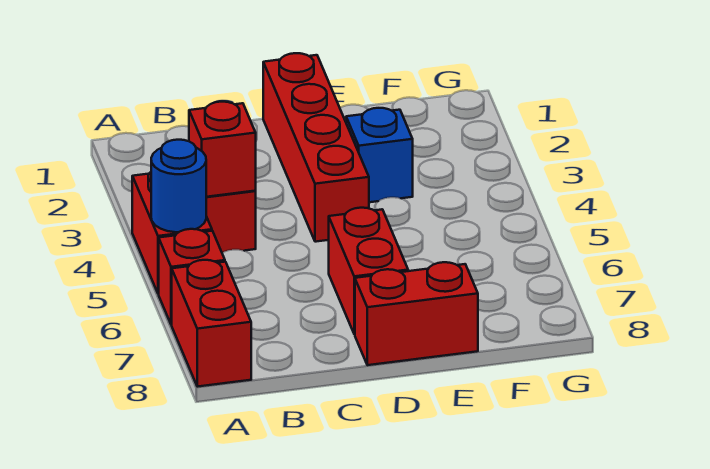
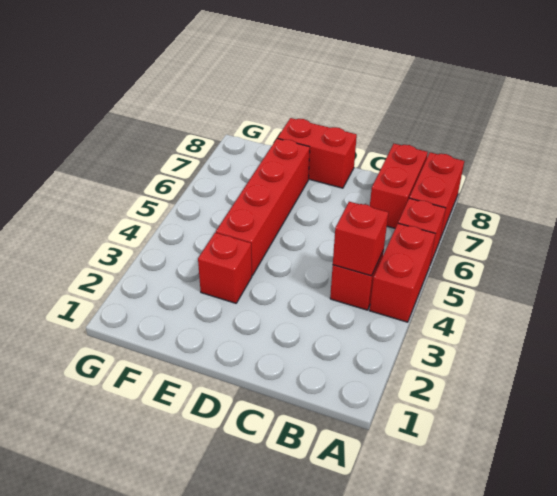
blue 1x1 round brick [151,140,206,232] -> none
red 1x4 brick [263,53,369,242] -> red 1x4 brick moved to [216,138,310,276]
red 1x2 brick [329,208,408,334] -> red 1x2 brick moved to [370,144,428,228]
blue 1x1 brick [346,108,413,202] -> red 1x1 brick [198,233,252,303]

